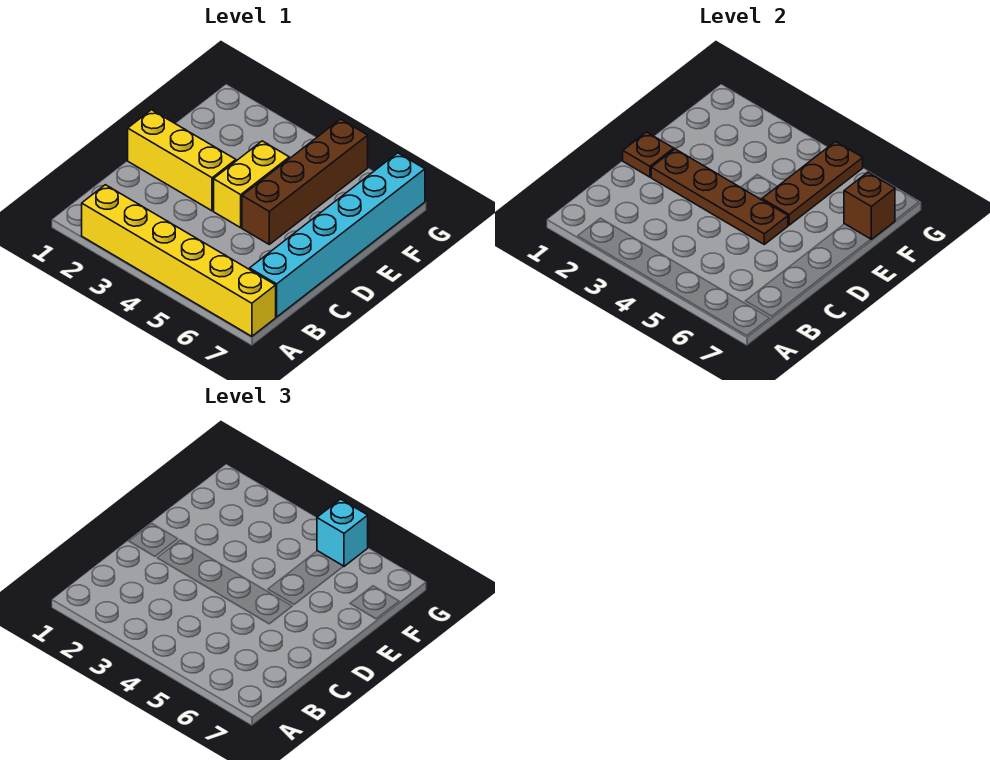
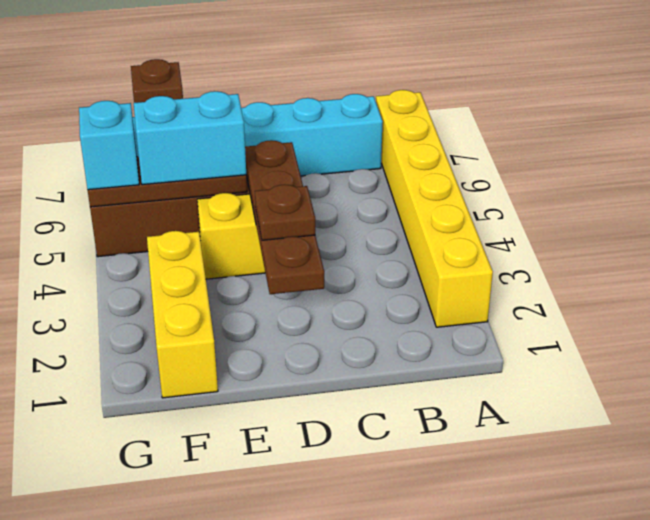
yellow 1x3 brick [128,110,236,211] -> yellow 1x3 brick moved to [147,231,218,398]
brown 1x1 plate [623,132,674,177] -> brown 1x1 plate moved to [255,184,315,240]
none -> cyan 1x2 brick [134,91,246,185]

